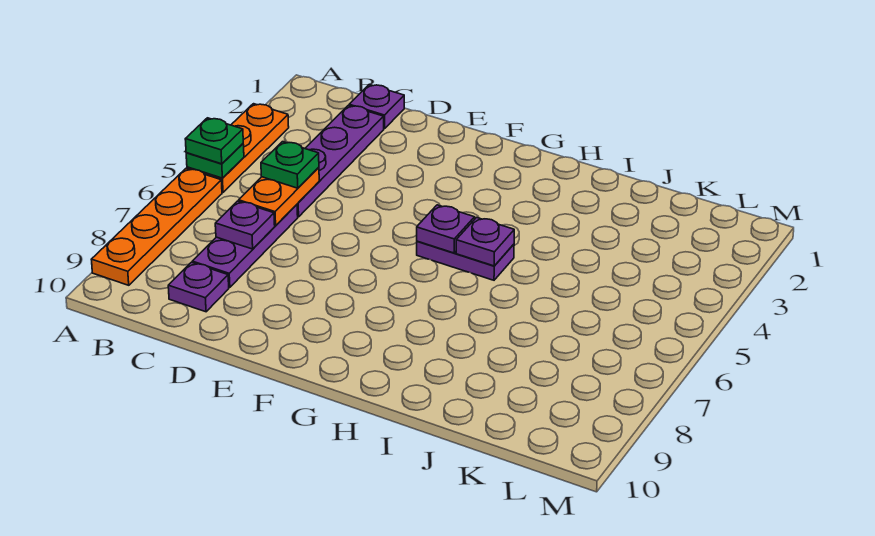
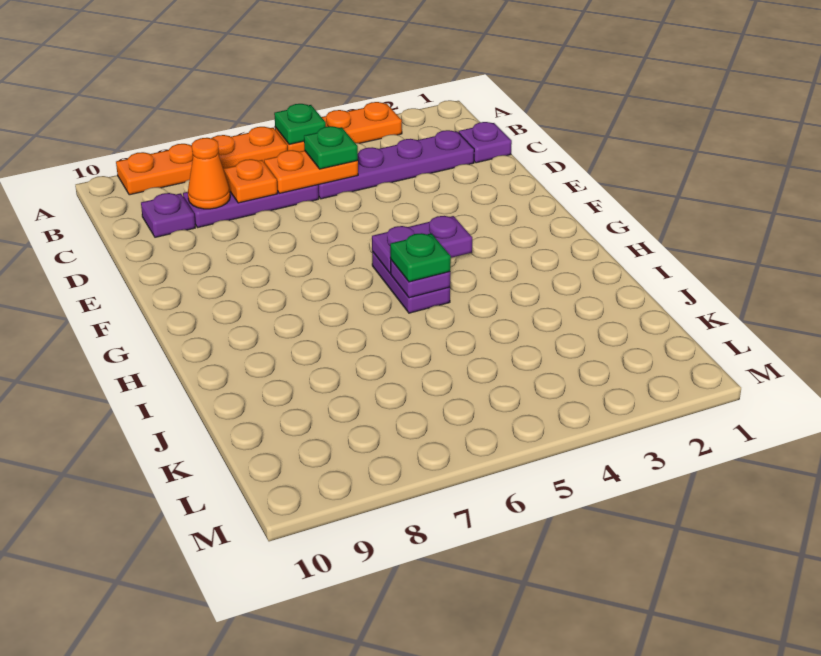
green 1x1 plate [185,118,243,164] -> green 1x1 plate moved to [390,233,451,282]
purple 1x1 plate [215,201,275,249] -> orange 1x1 plate [223,159,278,203]
none -> orange 1x1 cone [188,138,230,209]
purple 1x1 plate [417,205,475,253] -> purple 1x2 plate [372,216,472,273]

